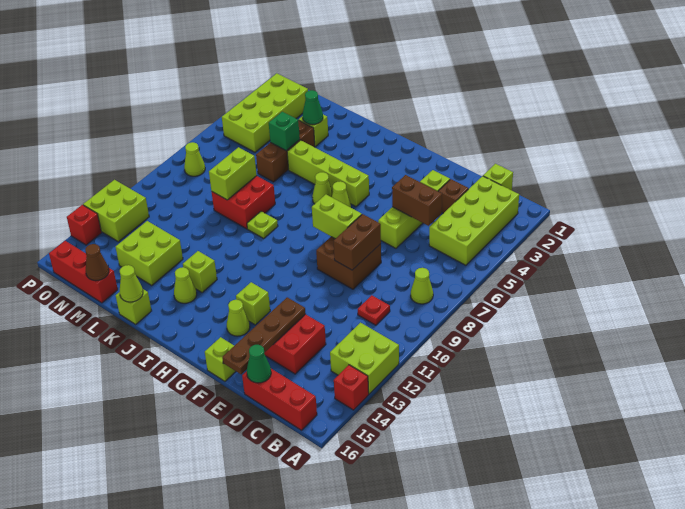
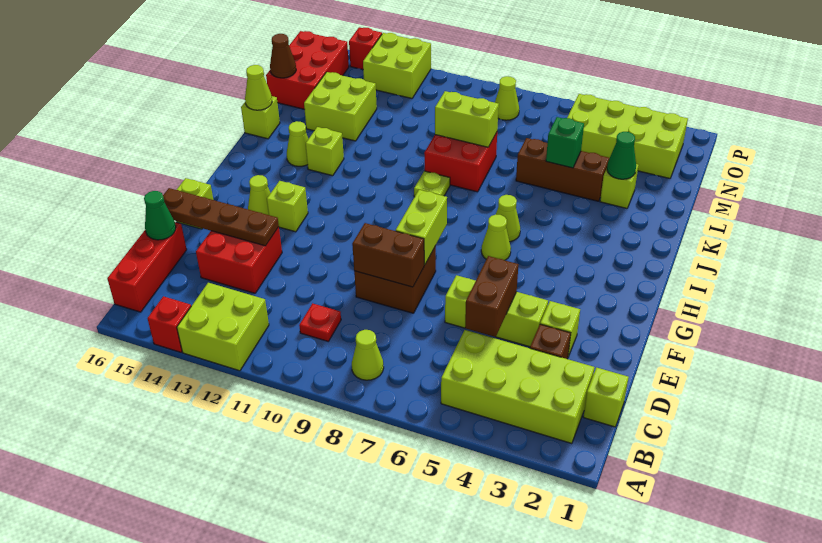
lime 1x4 brick [287,140,369,206] -> none
red 1x3 brick [49,241,118,303] -> red 2x3 brick [266,31,349,109]

